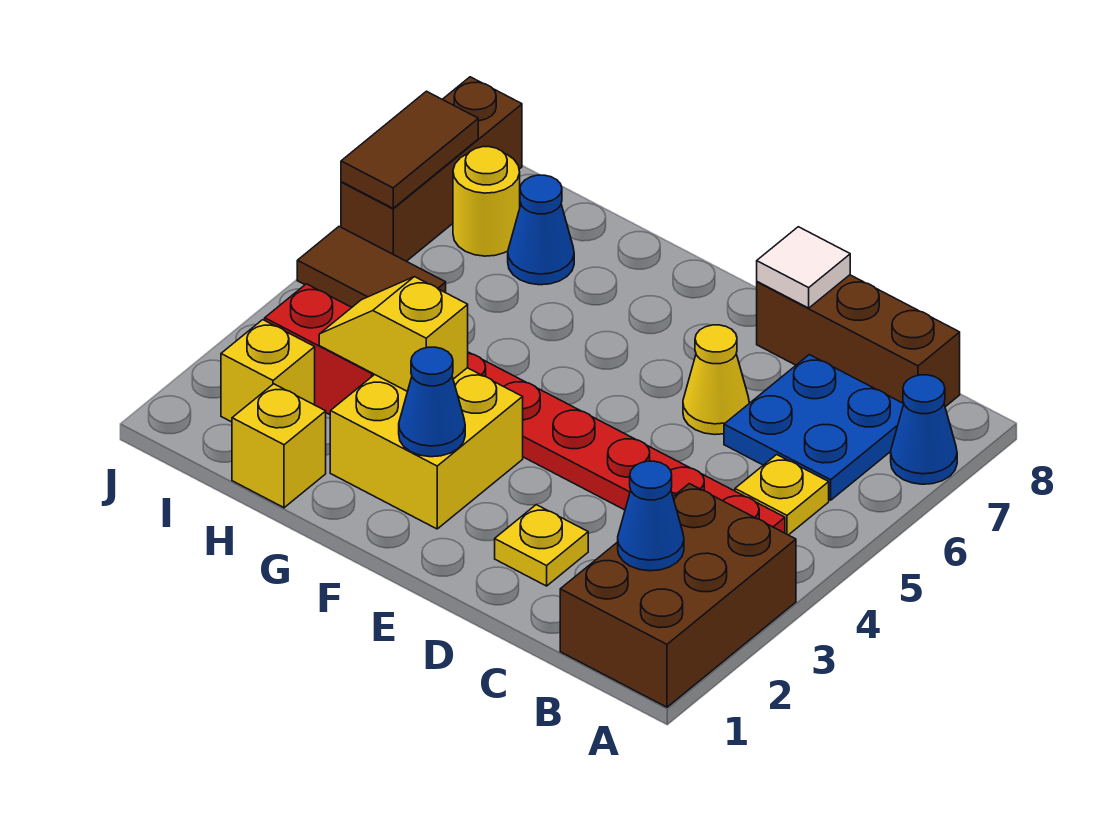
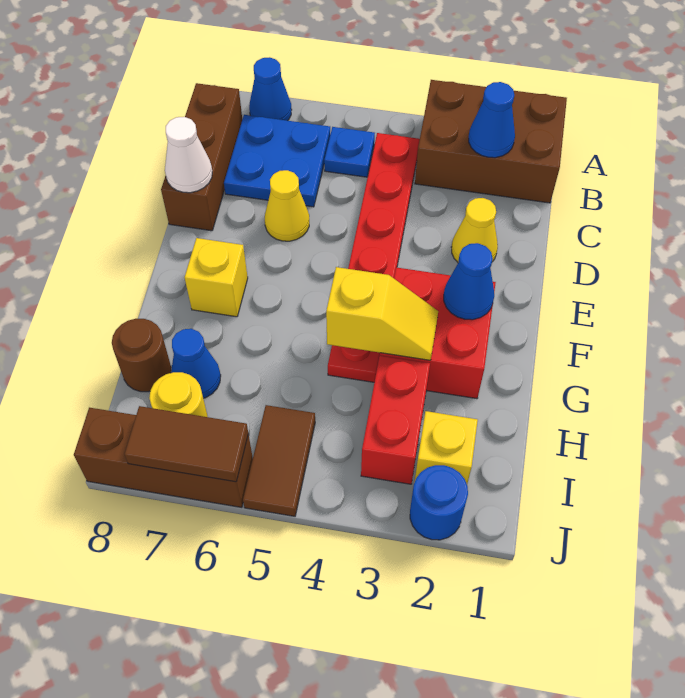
yellow 1x1 plate [735,455,829,535] -> blue 1x1 plate [324,127,375,177]
yellow 1x1 plate [495,505,588,586] -> yellow 1x1 cone [451,198,498,263]
white 1x1 tile [757,227,850,308] -> white 1x1 cone [165,117,212,193]
yellow 2x2 brick [330,368,523,529] -> red 2x2 brick [380,267,496,399]
yellow 1x2 slope [319,277,468,391] -> yellow 1x2 slope turned to [326,267,438,360]
yellow 1x1 brick [232,384,326,508] -> yellow 1x1 brick moved to [185,238,248,317]
none -> brown 1x1 round brick [112,319,171,392]
none -> blue 1x1 round brick [410,465,468,540]

